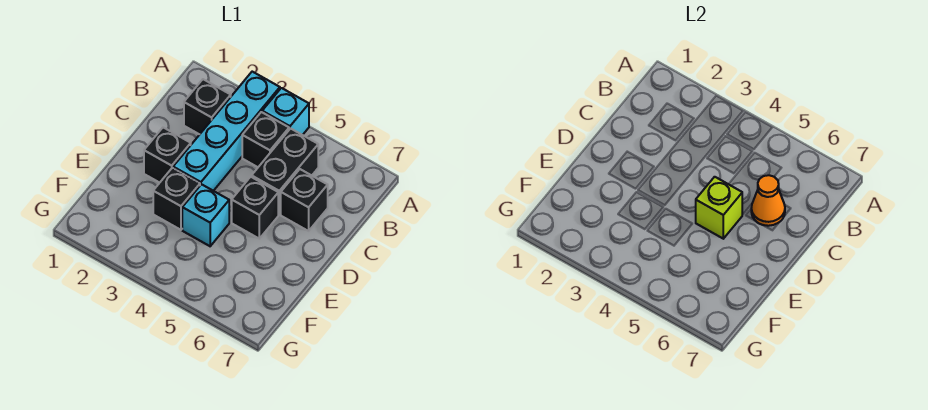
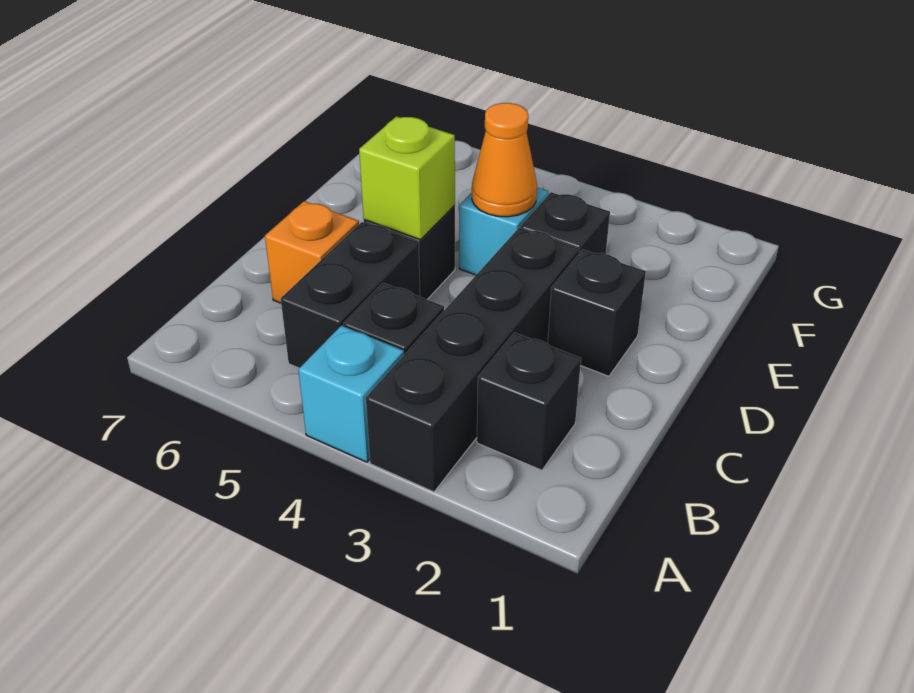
cyan 1x4 brick [173,72,280,191] -> black 1x4 brick [366,228,579,492]
black 1x1 brick [281,169,328,231] -> orange 1x1 brick [265,201,359,303]
orange 1x1 cone [751,175,785,226] -> orange 1x1 cone moved to [472,103,537,217]

